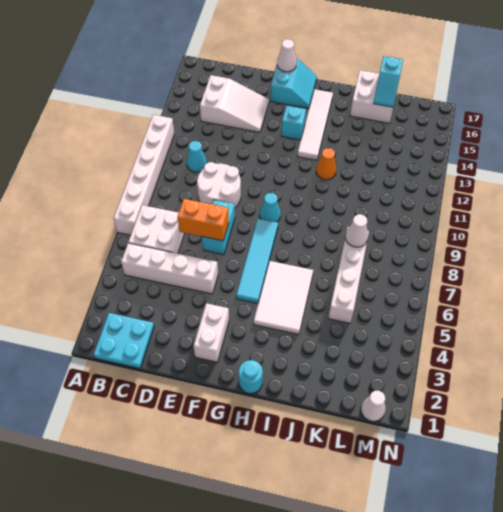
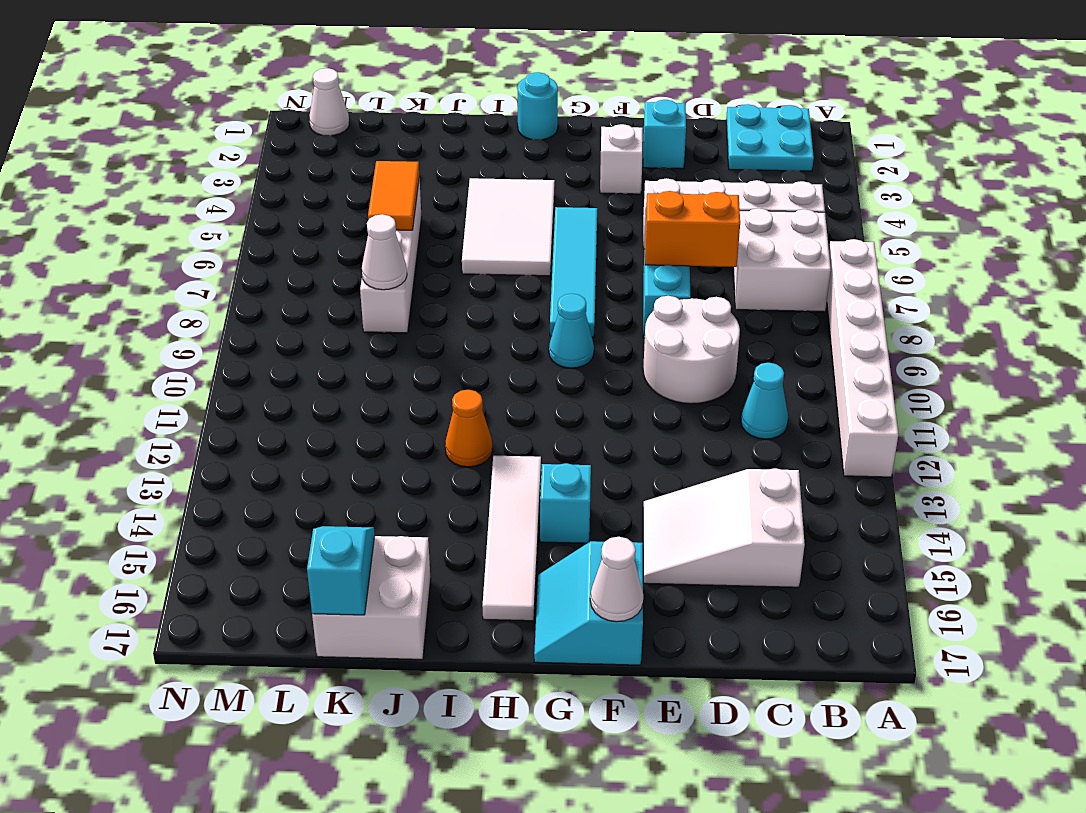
none -> cyan 1x1 brick [643,100,686,169]
white 1x2 brick [193,303,229,362] -> white 1x1 brick [600,124,643,194]
none -> orange 1x2 tile [368,161,419,230]

